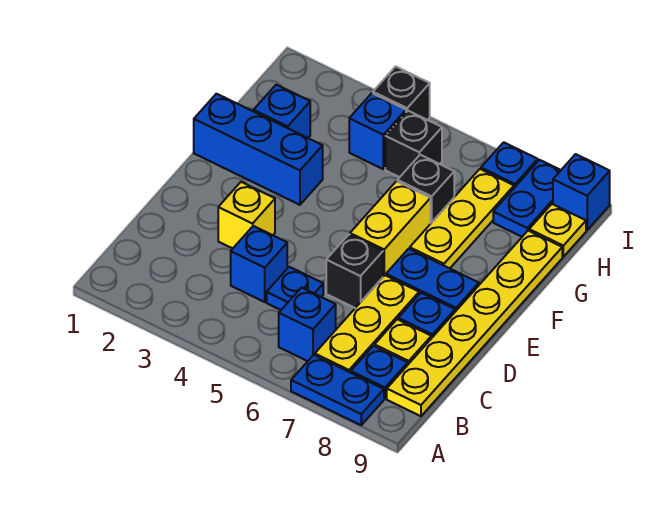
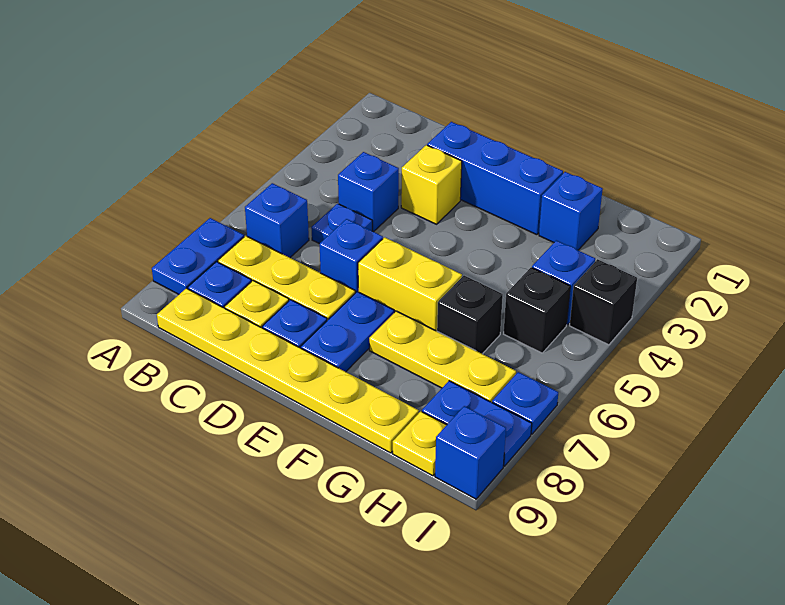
black 1x1 brick [326,235,383,308] -> blue 1x1 brick [319,219,383,293]
blue 1x3 brick [194,94,323,205] -> blue 1x3 brick turned to [427,122,563,235]

